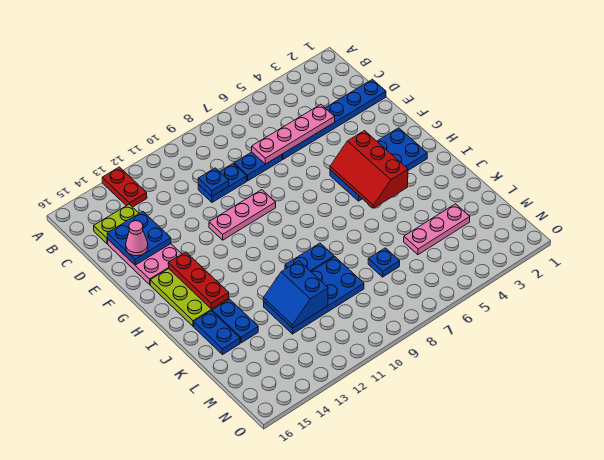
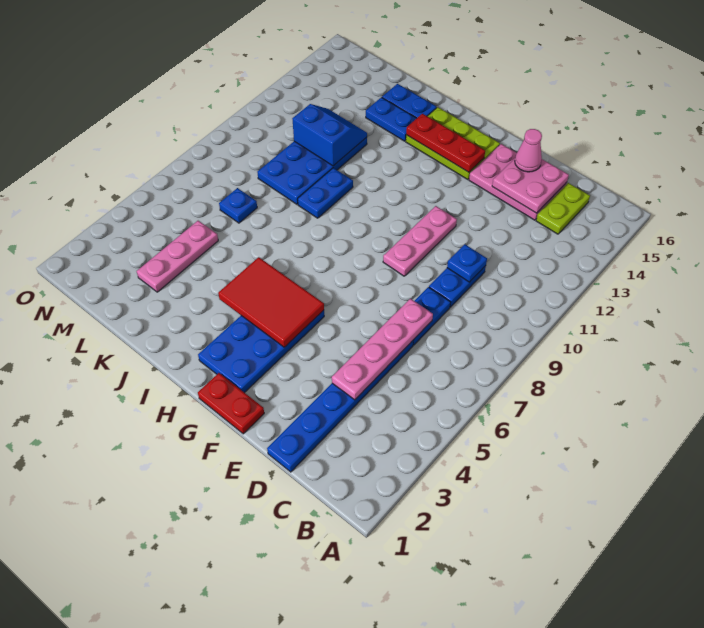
red 1x2 plate [102,167,147,207] -> red 1x2 plate moved to [198,373,264,434]
blue 2x2 plate [107,212,171,265] -> pink 2x2 plate [492,159,569,213]
red 2x3 slope [330,131,408,208] -> red 2x3 tile [218,257,324,347]

